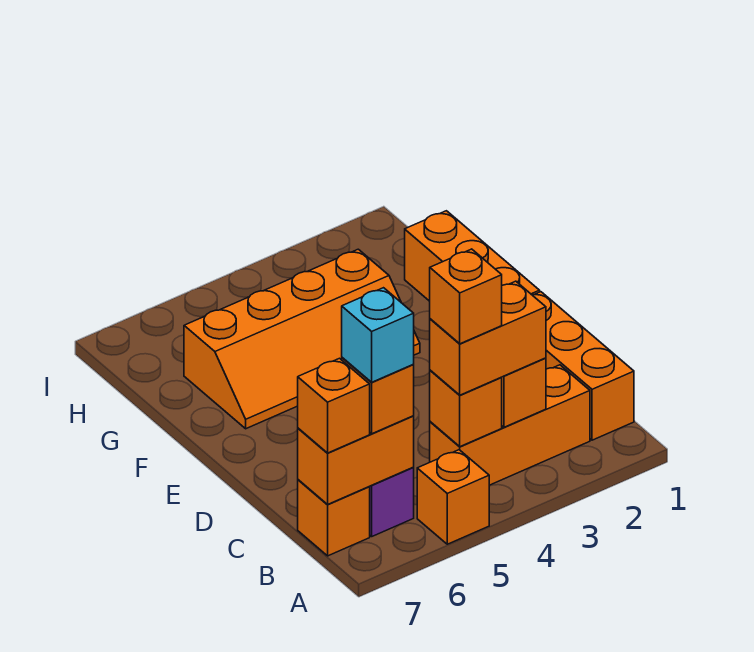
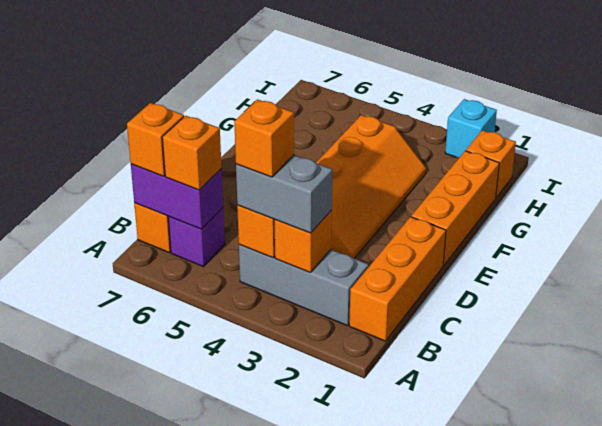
orange 1x1 brick [417,450,489,544] -> orange 1x1 brick moved to [466,130,516,198]
orange 1x3 brick [430,365,590,485] -> grey 1x3 brick [239,244,369,325]
orange 1x2 brick [430,281,546,395] -> grey 1x2 brick [236,155,332,233]
orange 1x2 brick [298,416,414,505] -> purple 1x2 brick [131,164,223,229]
cyan 1x1 brick [342,288,414,382] -> cyan 1x1 brick moved to [445,99,497,158]
orange 2x4 slope [184,249,420,429] -> orange 2x4 slope turned to [316,115,426,258]

